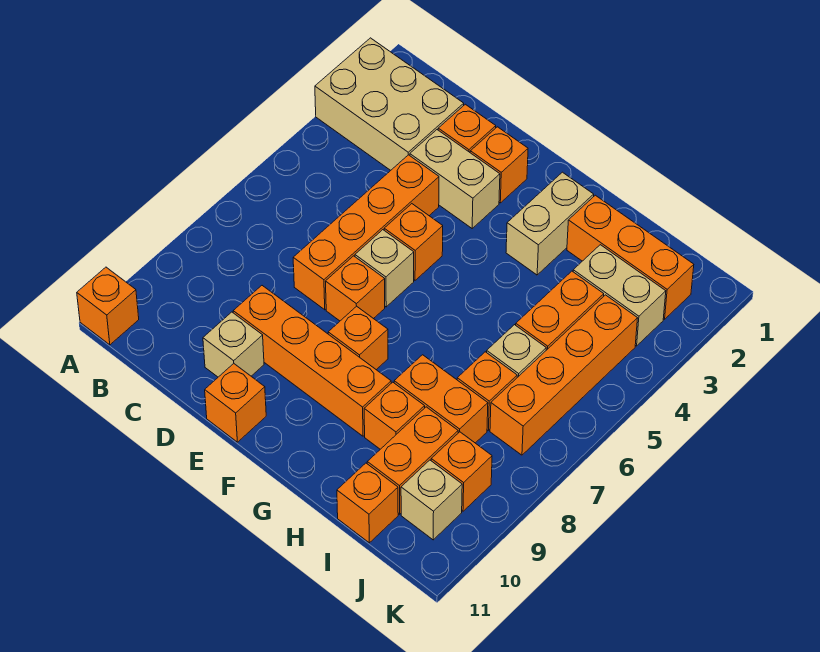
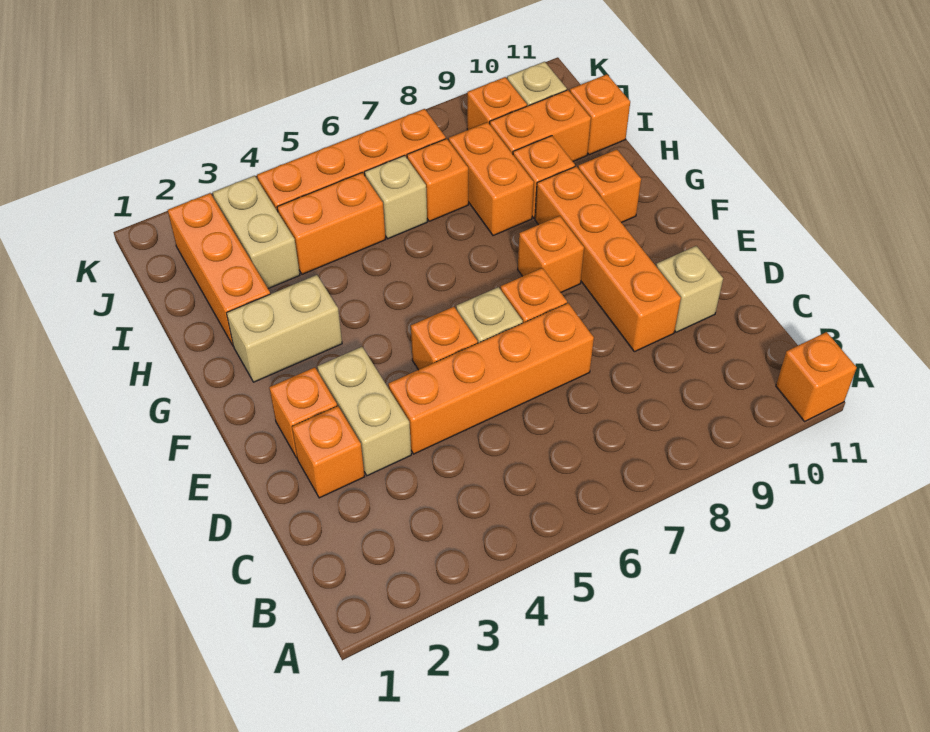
tan 2x3 brick [315,38,464,170] -> none
orange 1x1 brick [205,364,266,442] -> orange 1x1 brick moved to [578,149,641,223]

